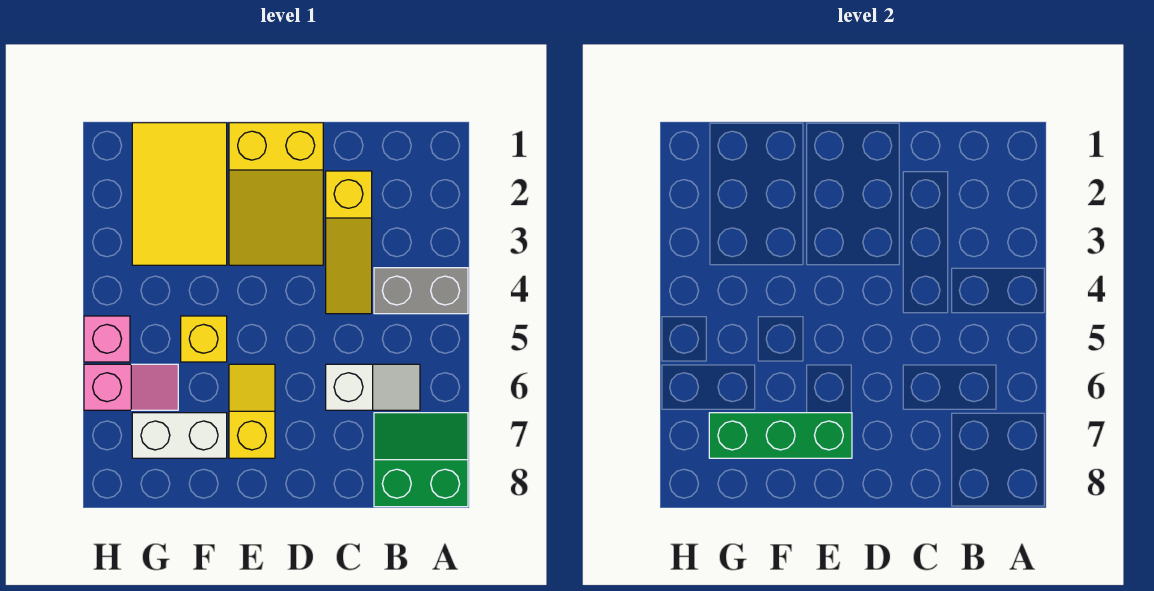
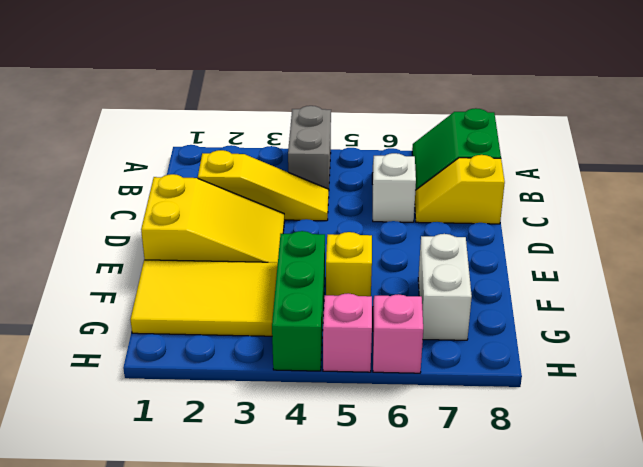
yellow 1x2 slope [229,364,275,458] -> yellow 1x2 slope moved to [415,155,505,224]
green 1x3 brick [709,413,852,458] -> green 1x3 brick moved to [272,231,325,371]

